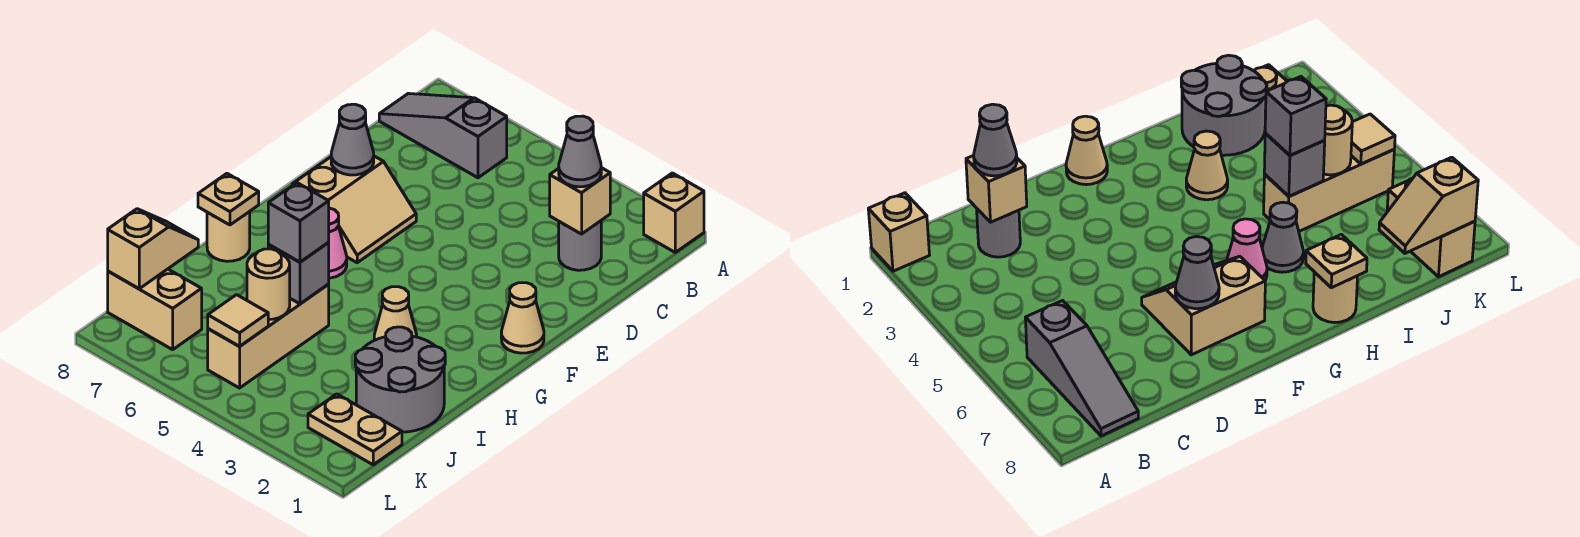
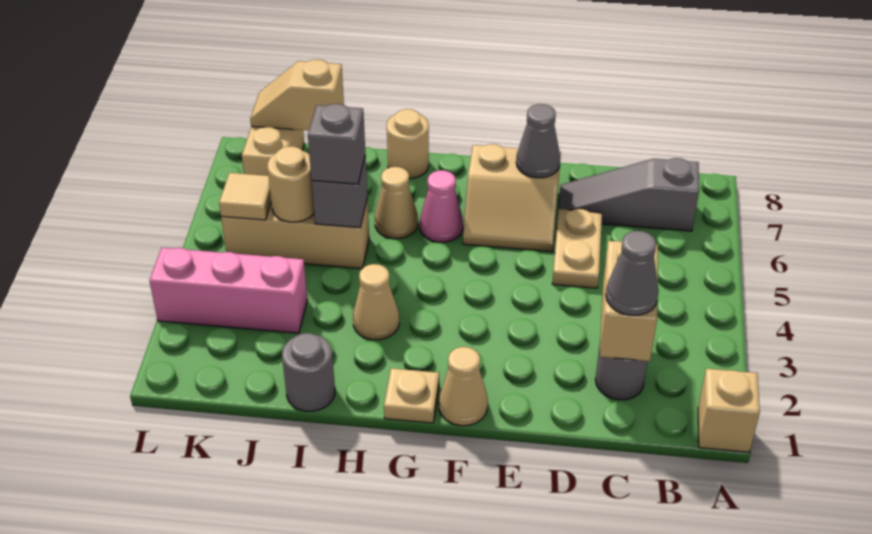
grey 1x3 slope [379,93,507,178] -> grey 1x3 slope turned to [559,158,699,231]
tan 1x1 brick [550,168,610,234] -> tan 1x2 brick [600,241,658,361]
grey 1x1 cone [1262,202,1304,272] -> tan 1x1 cone [375,167,418,239]
tan 1x1 plate [198,174,259,225] -> tan 1x1 plate moved to [384,368,439,423]
grey 2x2 round brick [355,327,445,432] -> grey 1x1 round brick [282,333,335,411]
none -> pink 1x3 brick [149,248,307,333]
tan 1x2 slope [108,209,198,289] -> tan 1x2 slope turned to [250,60,344,131]
tan 1x2 plate [308,394,402,465] -> tan 1x2 plate moved to [552,209,602,288]

